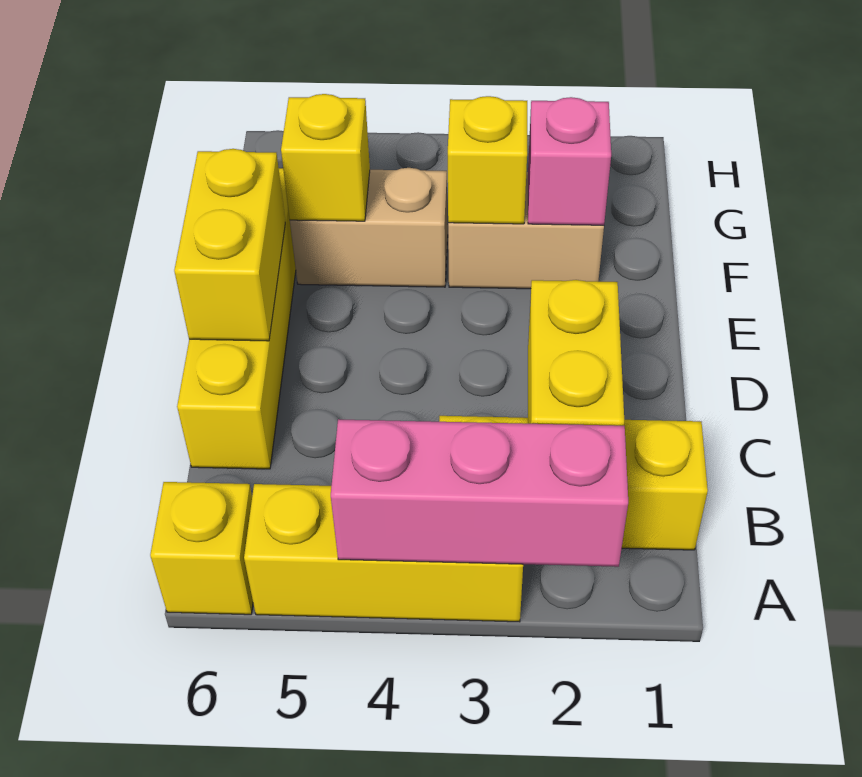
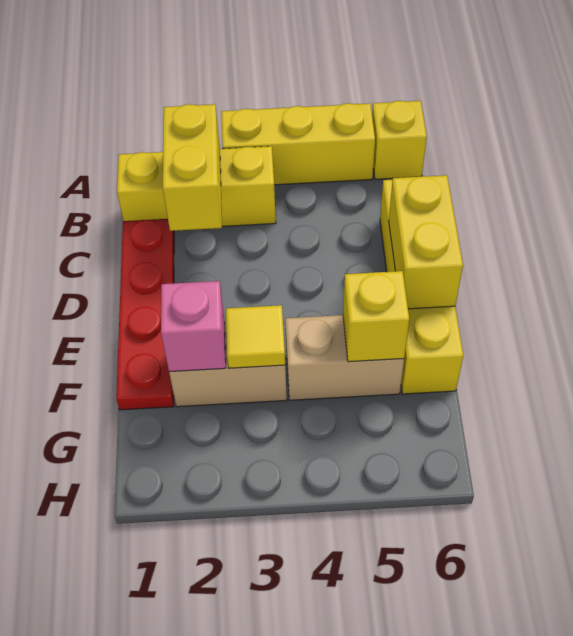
pink 1x3 brick [331,419,628,567] -> none
none -> red 1x4 plate [116,219,174,410]
yellow 1x1 brick [448,96,527,224] -> yellow 1x1 tile [226,305,285,368]

